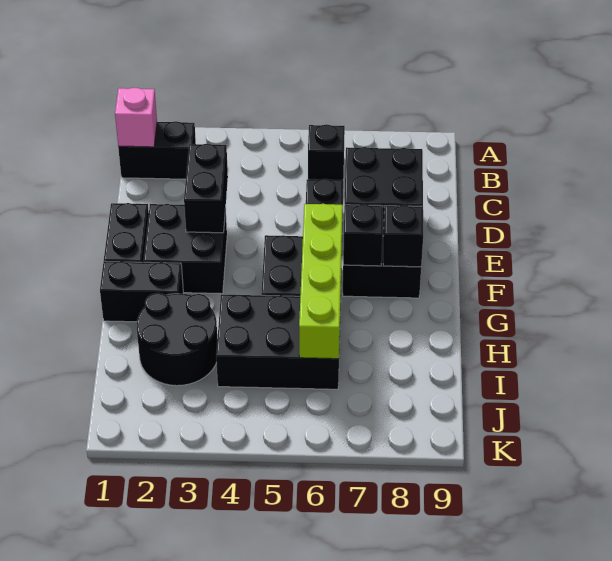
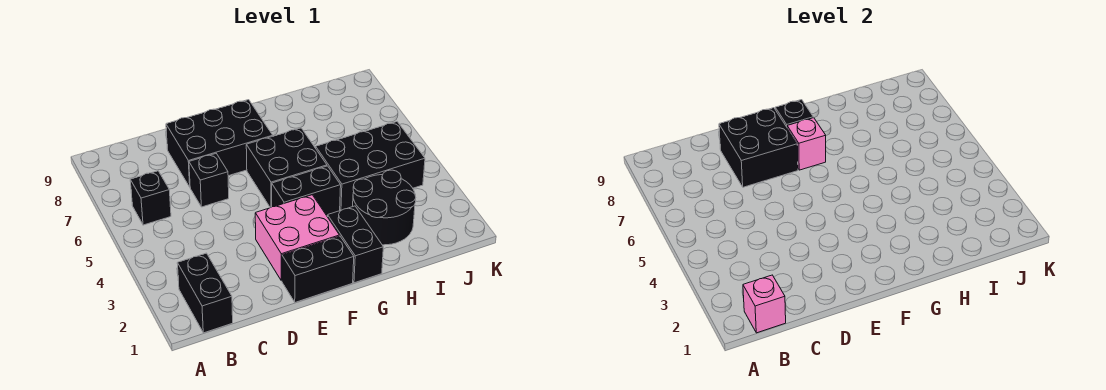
black 1x2 brick [184,144,228,233] -> black 1x2 brick moved to [272,166,341,216]
black 2x2 brick [144,204,227,294] -> pink 2x2 brick [255,195,339,281]
lime 1x4 brick [299,204,343,359] -> none
black 1x1 brick [343,205,383,266] -> pink 1x1 brick [787,118,826,170]
black 2x3 brick [216,294,340,389] -> black 2x3 brick turned to [316,122,425,210]

